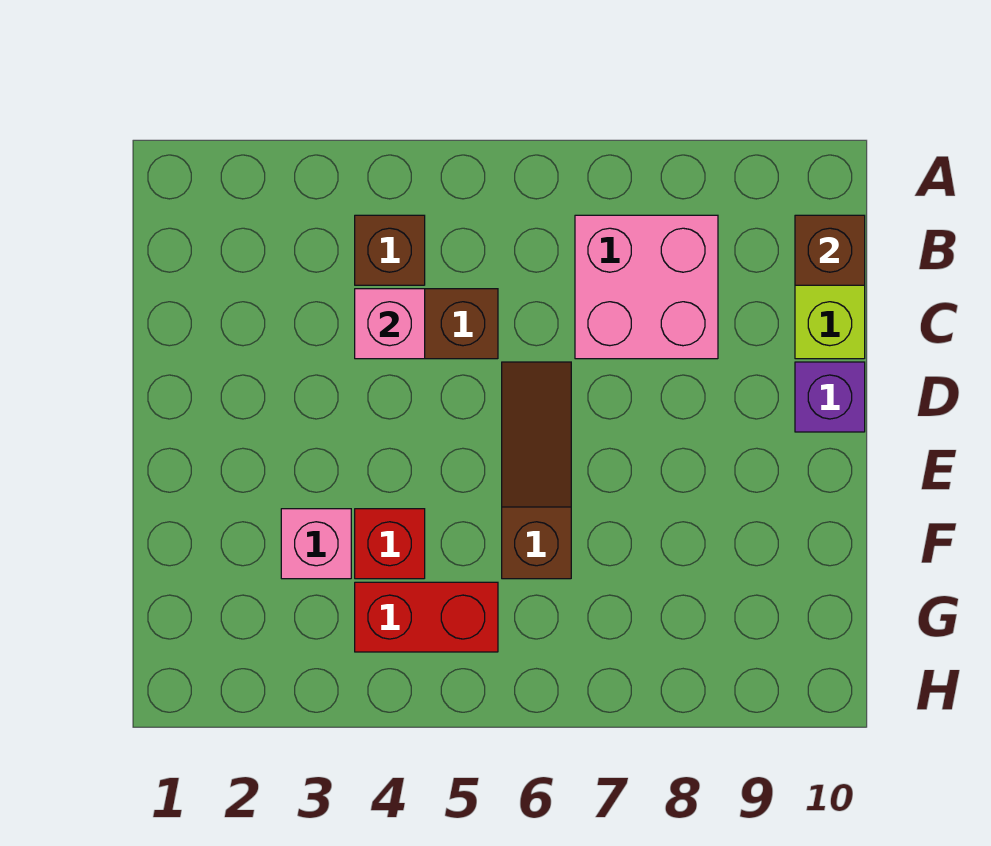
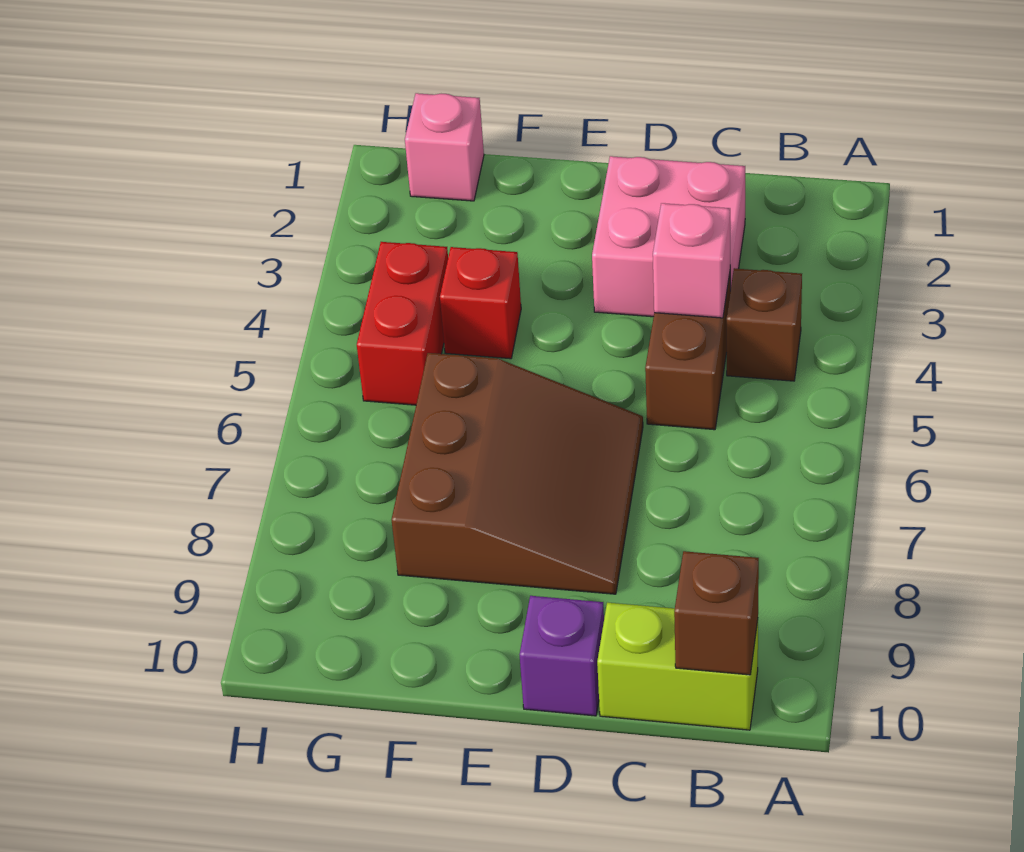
pink 2x2 brick [575,215,718,359] -> pink 2x2 brick moved to [592,156,745,317]
brown 1x3 slope [502,362,571,579] -> brown 3x3 slope [392,353,643,594]
pink 1x1 brick [281,509,351,579] -> pink 1x1 brick moved to [405,93,484,201]

